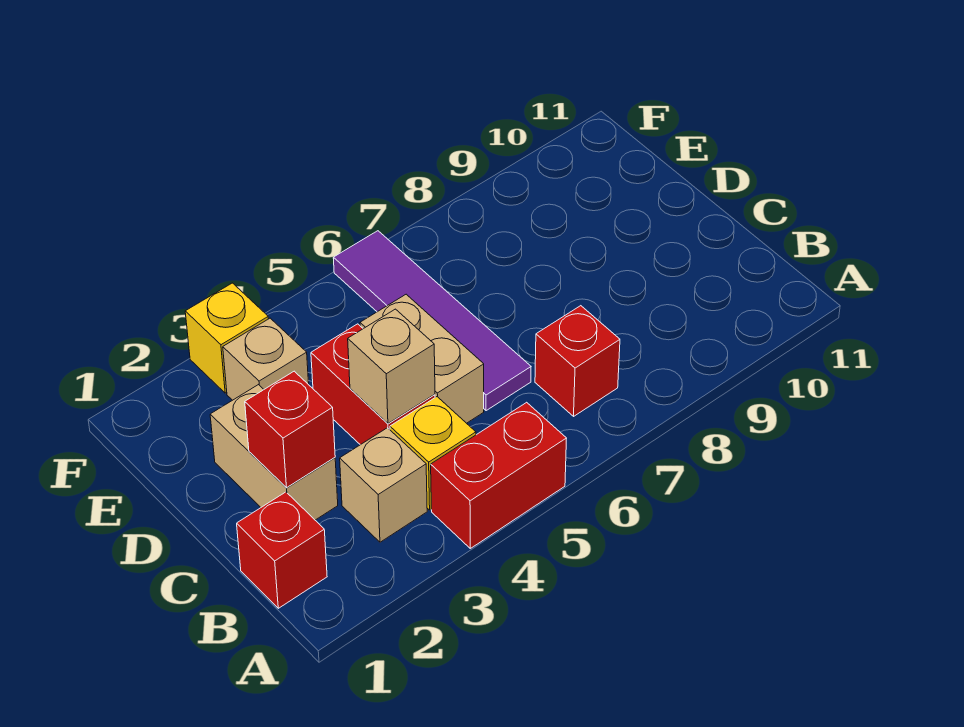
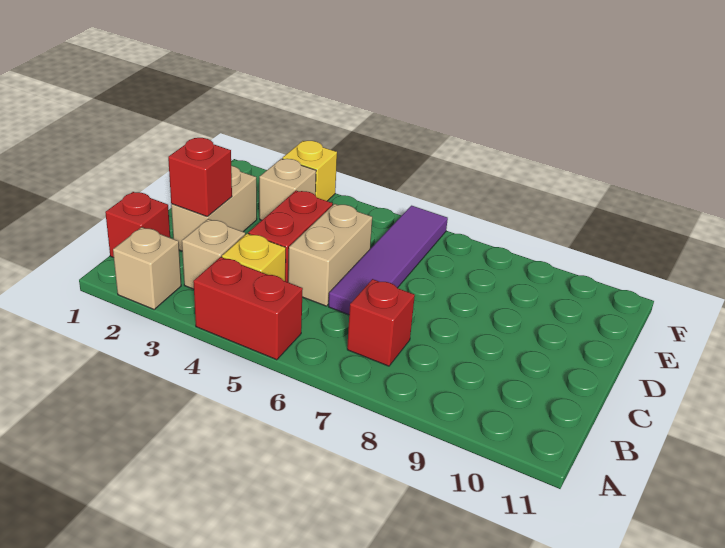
tan 1x1 brick [348,309,435,424] -> tan 1x1 brick moved to [113,227,181,309]

